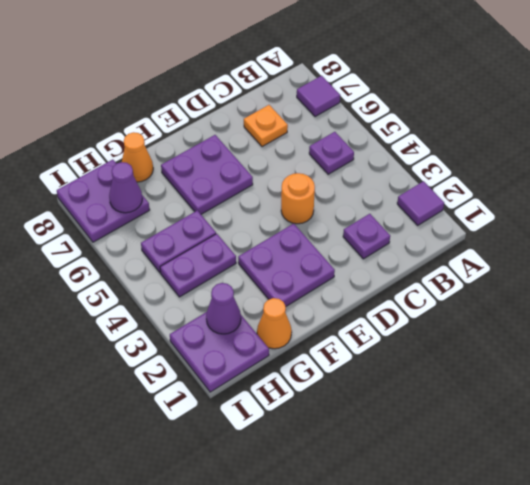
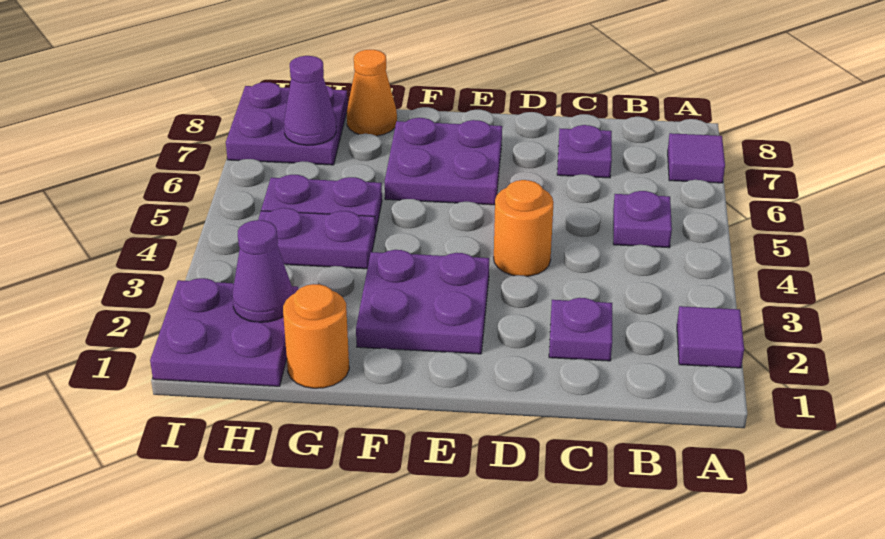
orange 1x1 plate [244,105,288,147] -> purple 1x1 plate [557,125,612,178]
orange 1x1 cone [257,298,292,349] -> orange 1x1 round brick [283,284,349,388]

